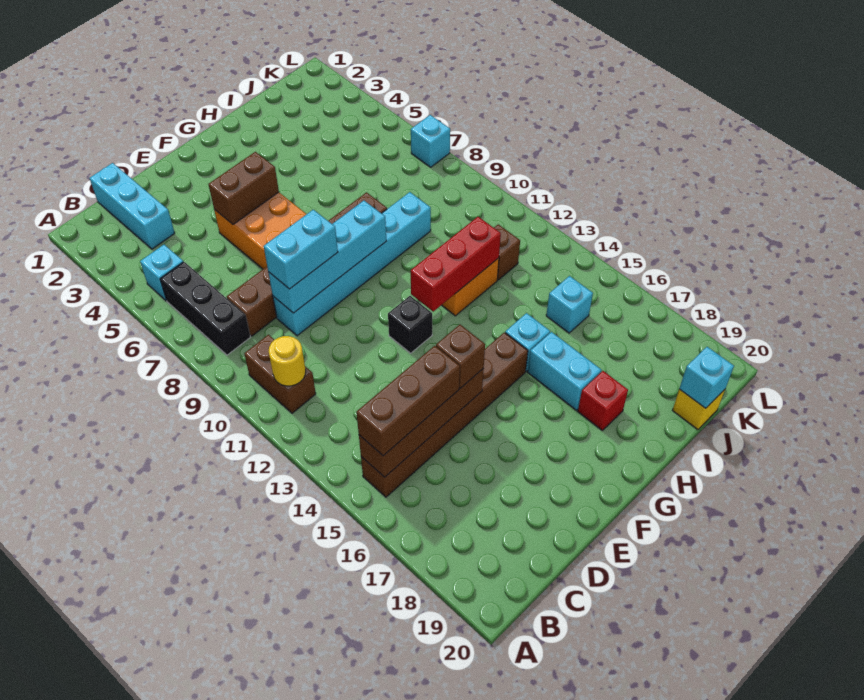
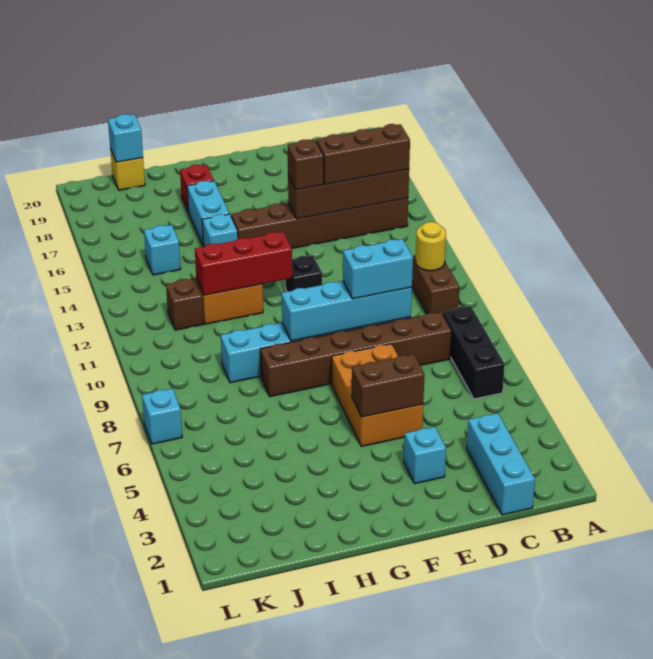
cyan 1x1 brick [140,245,183,301] -> cyan 1x1 brick moved to [404,427,446,484]

